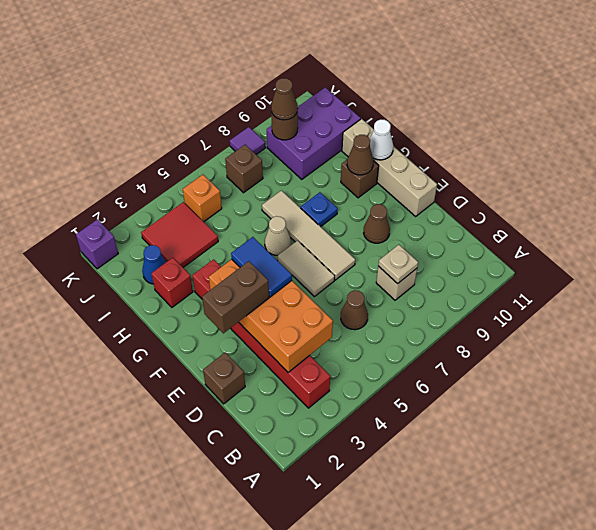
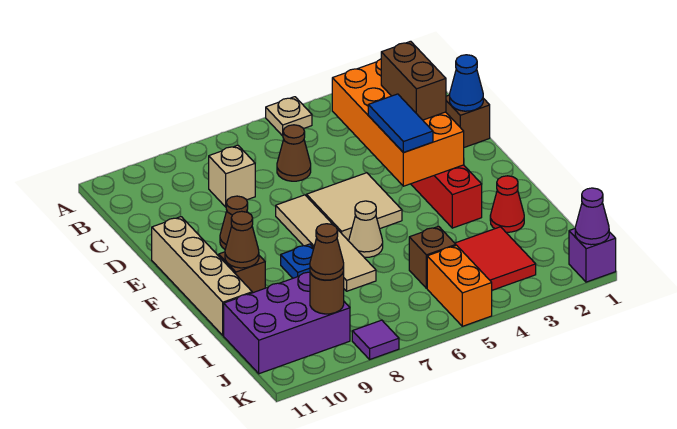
tan 1x1 plate [378,245,418,284] -> tan 1x1 plate moved to [266,97,312,136]
brown 1x2 brick [202,261,269,333] -> brown 1x2 brick turned to [381,41,446,120]
tan 1x2 tile [278,241,335,297] -> tan 2x2 tile [306,173,402,240]
white 1x1 cone [370,120,393,160] -> none
red 1x1 brick [151,258,193,307] -> red 1x1 cone [490,176,524,232]
blue 1x1 cone [142,245,166,284] -> blue 1x1 cone moved to [450,55,483,111]
orange 1x1 brick [183,175,222,222] -> orange 1x2 brick [427,245,492,326]
brown 1x1 brick [225,145,263,193] -> brown 1x1 brick moved to [409,226,456,288]
none -> purple 1x1 cone [575,188,609,245]

